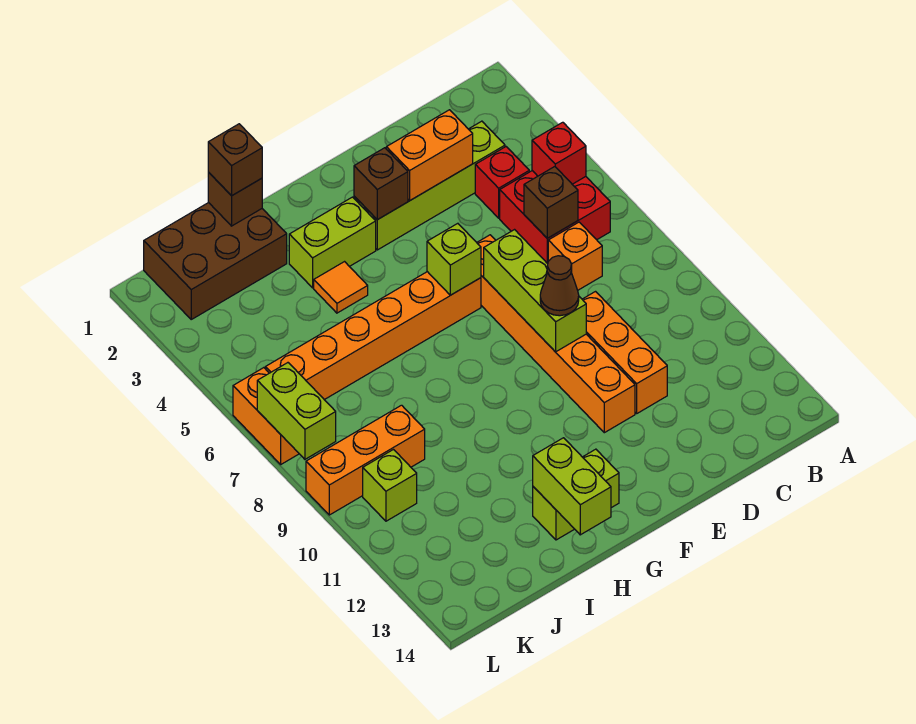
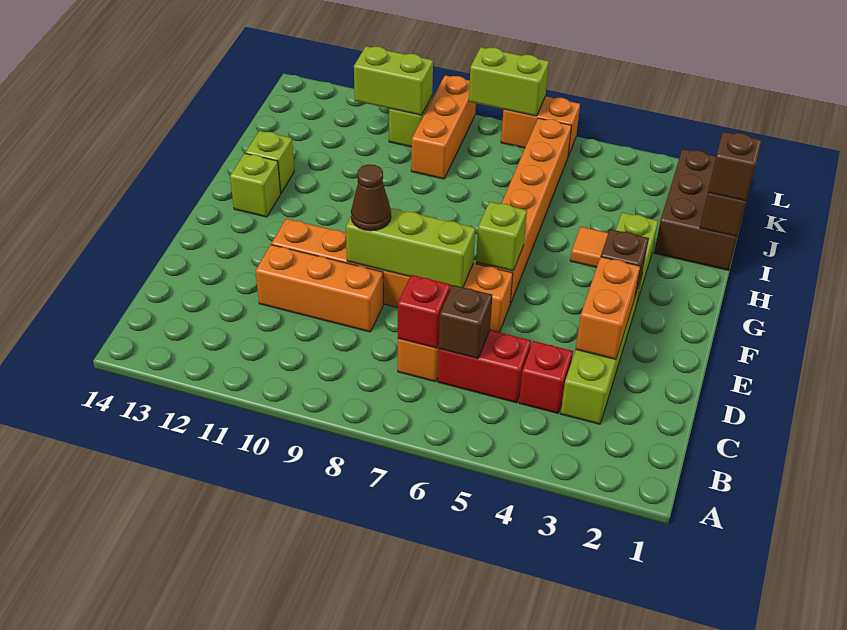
red 2x2 brick [500,171,610,264] -> red 1x2 brick [438,330,531,403]
red 1x1 brick [532,122,586,184] -> red 1x1 brick moved to [398,275,451,348]
lime 1x2 brick [533,438,611,535] -> lime 1x2 brick moved to [354,46,433,115]

